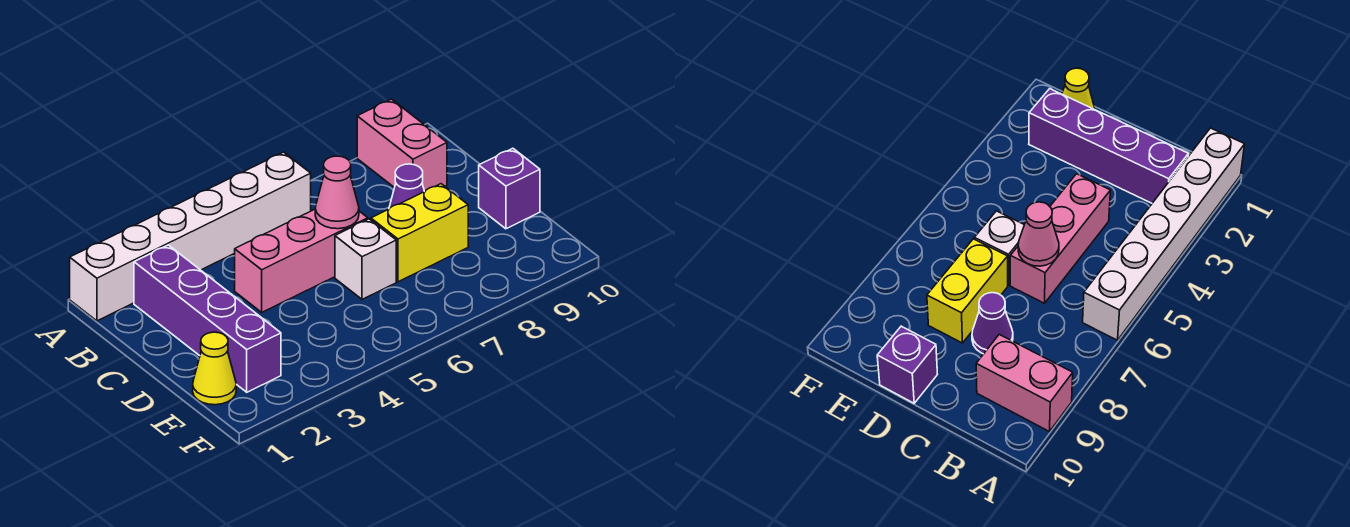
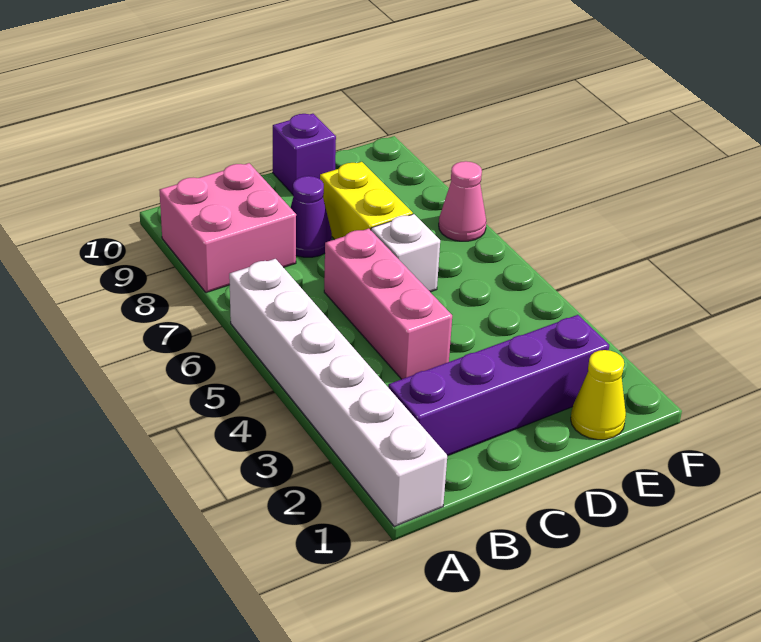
pink 1x2 brick [357,99,447,191] -> pink 2x2 brick [159,163,296,293]
pink 1x1 cone [315,156,359,229] -> pink 1x1 cone moved to [439,161,486,241]

